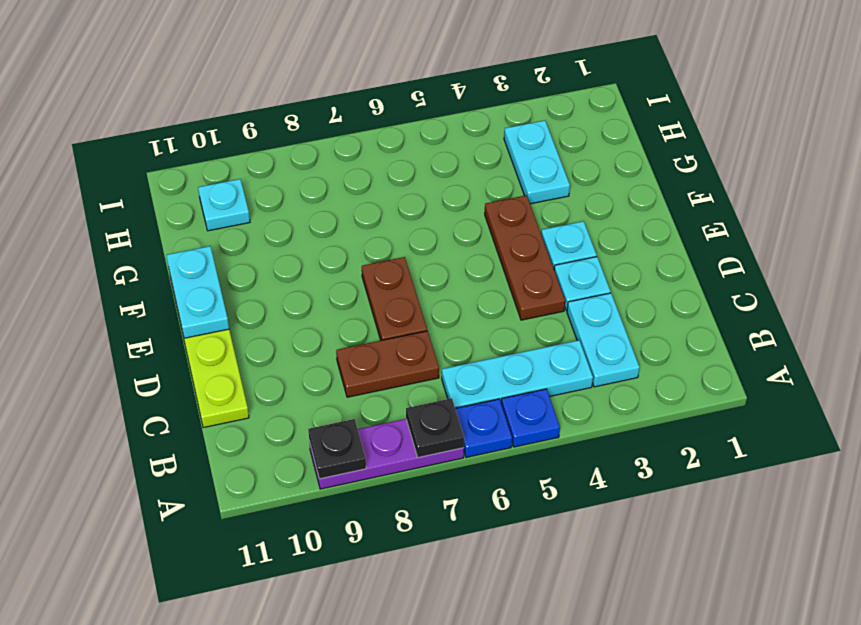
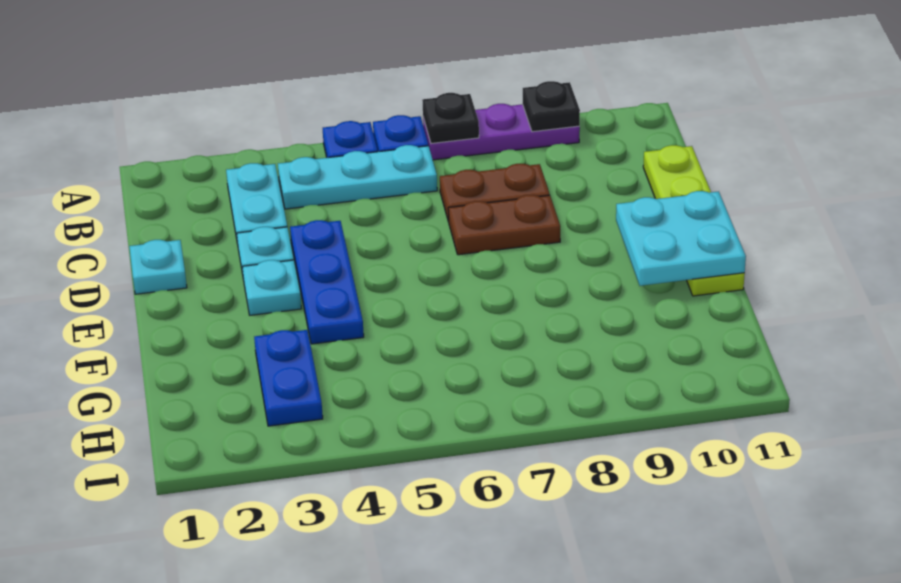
brown 1x3 plate [485,195,565,320] -> blue 1x3 plate [290,220,364,344]
brown 1x2 plate [362,257,427,340] -> brown 1x2 plate turned to [448,195,560,255]
cyan 1x2 plate [166,246,229,338] -> cyan 2x2 plate [616,191,746,286]
cyan 1x2 plate [504,120,570,204] -> blue 1x2 plate [254,330,323,426]
cyan 1x1 plate [198,179,250,231] -> cyan 1x1 plate moved to [129,240,187,294]

